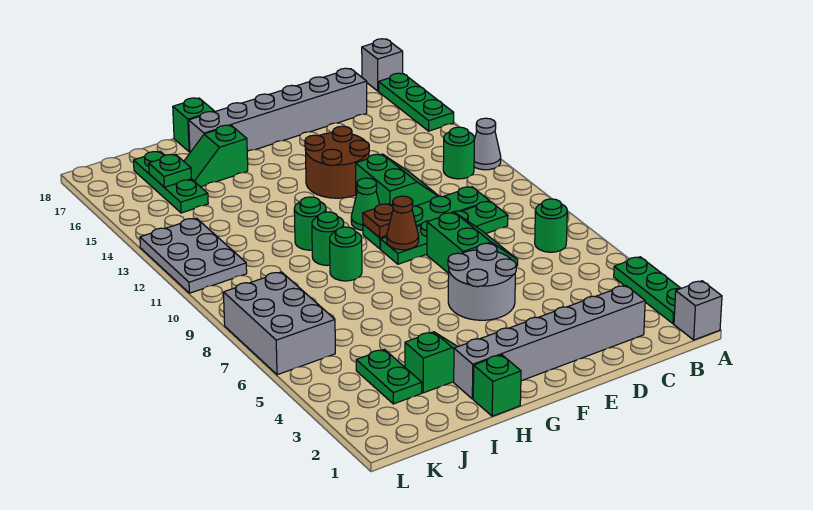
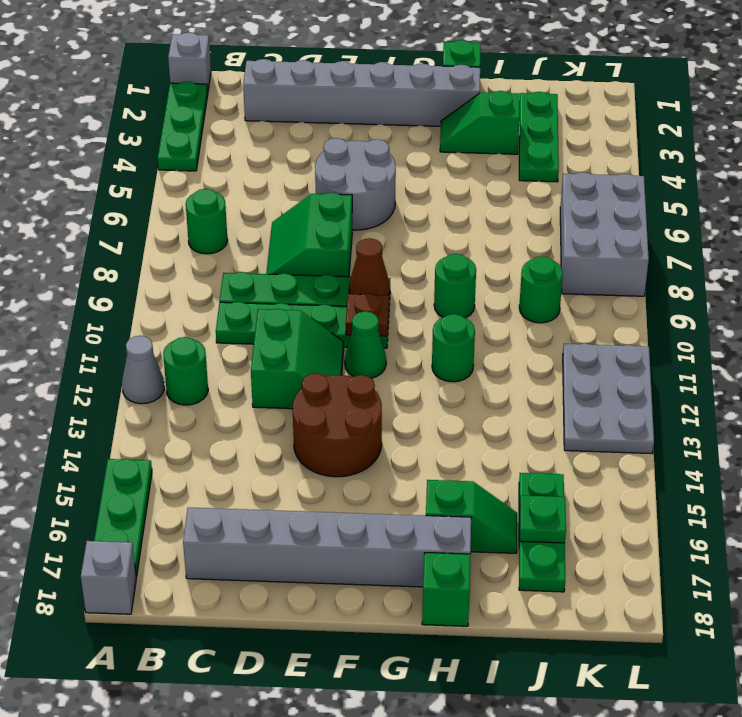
green 2x2 slope [356,154,438,206] -> green 2x2 slope turned to [251,309,344,409]
green 1x1 round brick [312,212,344,266] -> green 1x1 round brick moved to [519,256,563,323]
green 1x2 plate [356,349,422,404] -> green 1x3 plate [519,92,559,182]

